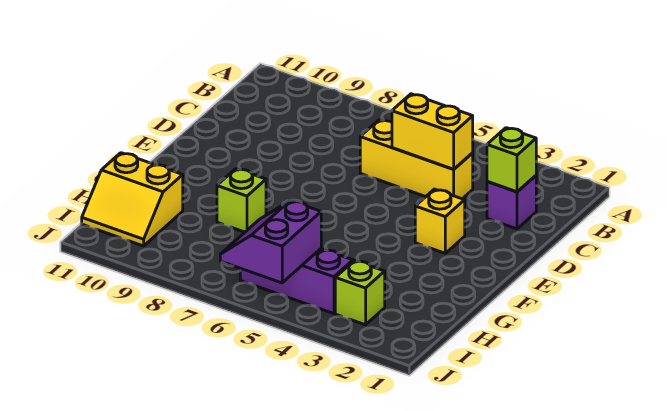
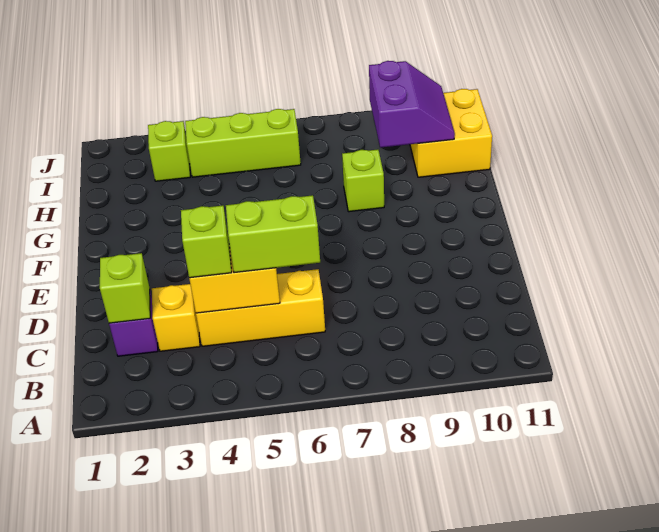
none -> lime 1x1 brick [181,205,232,278]
none -> lime 1x2 brick [226,195,320,273]
yellow 1x1 brick [415,189,465,253] -> yellow 1x1 brick moved to [152,284,200,351]
yellow 2x2 slope [82,153,183,246] -> yellow 2x2 brick [410,89,492,177]
purple 1x3 brick [240,249,353,314] -> lime 1x3 brick [185,109,301,177]
purple 2x2 slope [220,201,321,283] -> purple 2x2 slope moved to [369,61,455,148]

